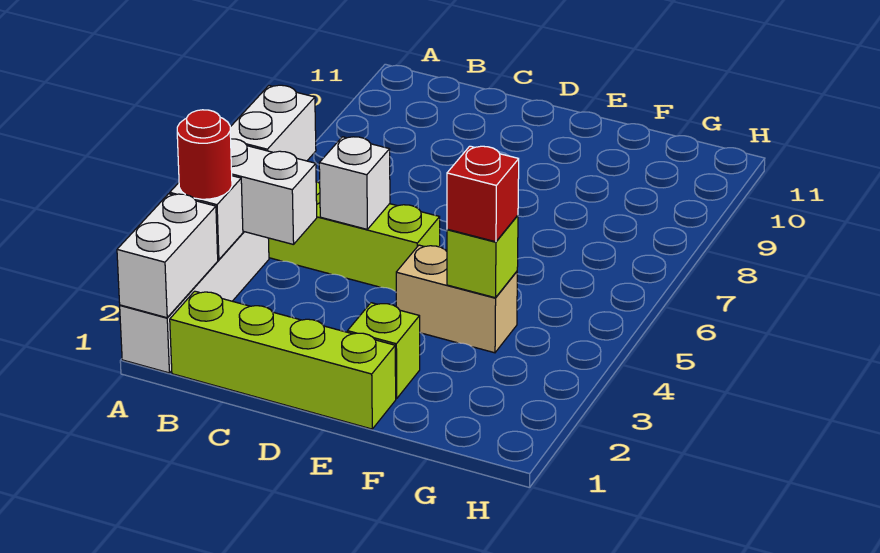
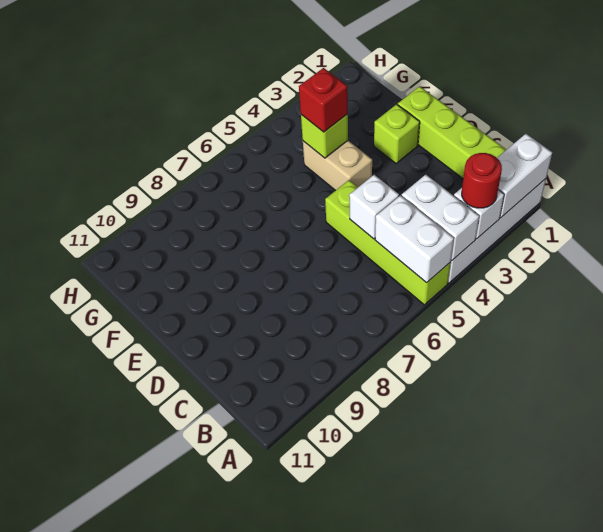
white 1x2 brick [230,85,316,161] -> white 1x2 brick turned to [375,196,454,283]

